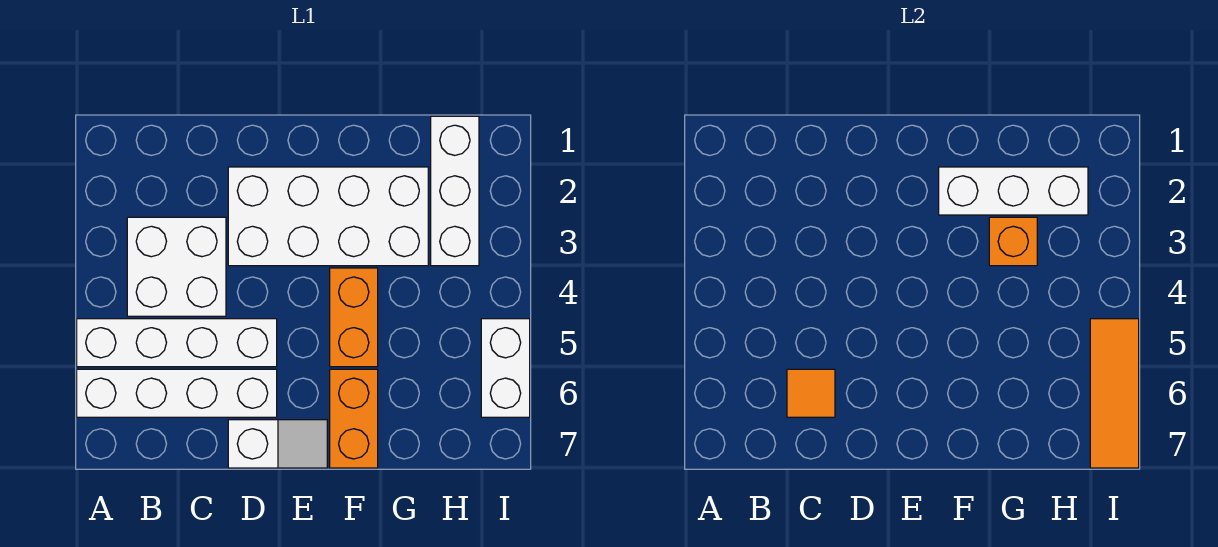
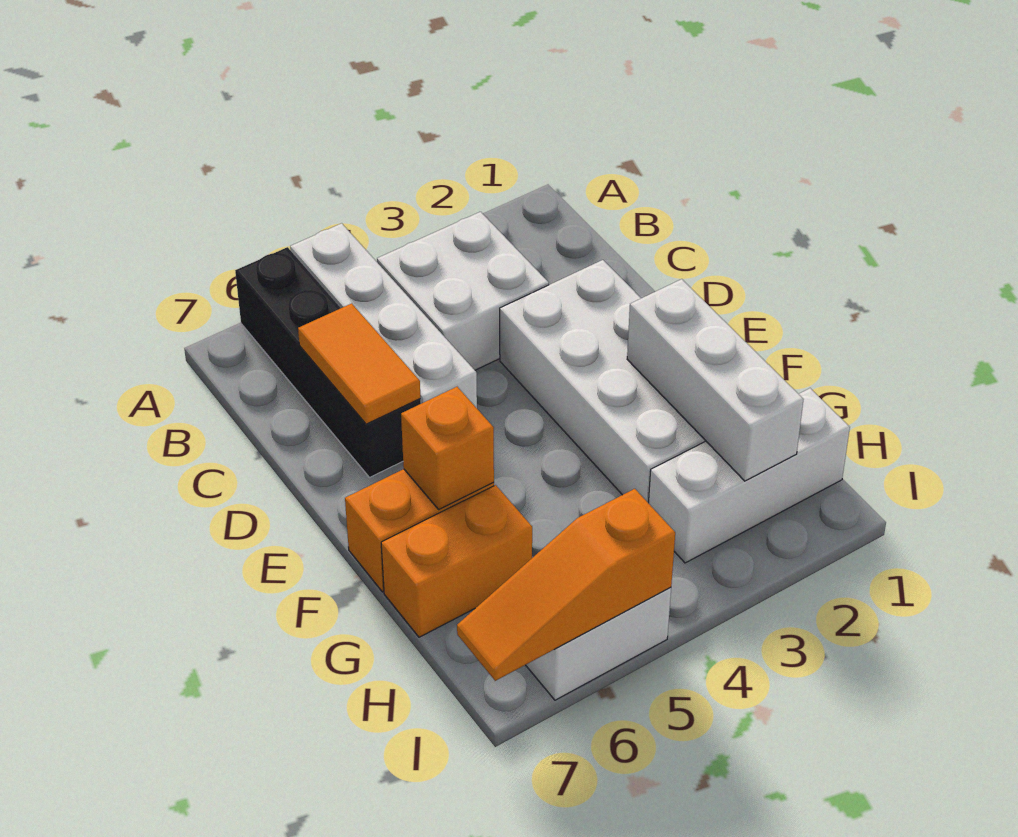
white 1x4 brick [77,369,277,417] -> black 1x4 brick [235,247,421,478]
orange 1x1 tile [787,369,835,417] -> orange 1x2 tile [298,303,420,424]
white 1x2 slope [228,420,327,468] -> none
orange 1x2 brick [330,268,378,367] -> orange 1x2 brick moved to [381,485,532,637]
orange 1x1 brick [989,217,1037,266] -> orange 1x1 brick moved to [401,387,494,509]
orange 1x3 tile [1090,319,1139,468] -> orange 1x3 slope [457,489,675,681]

